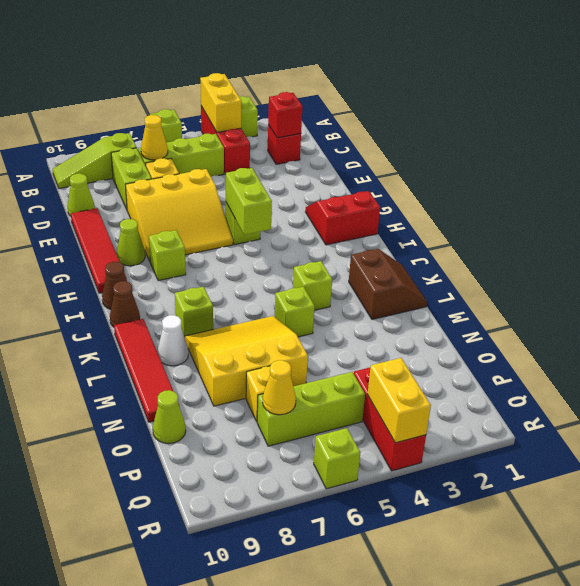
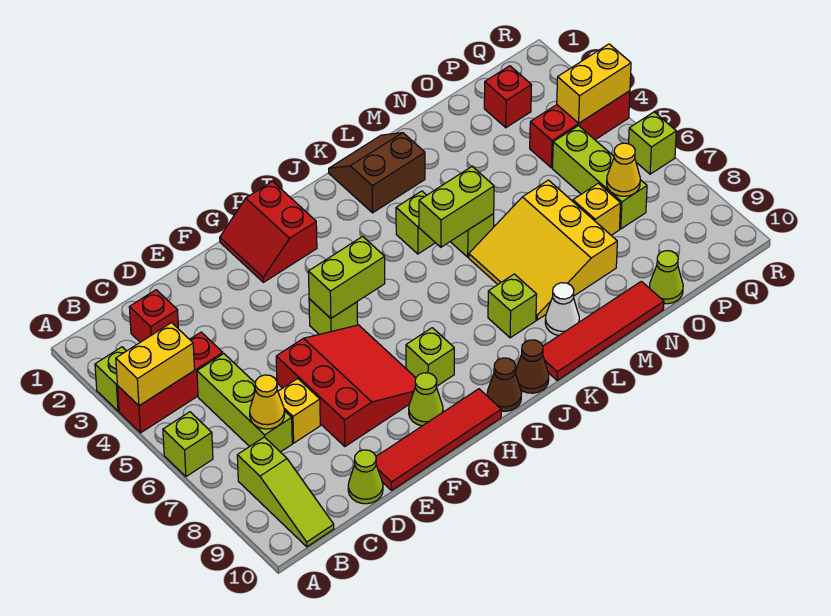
red 1x1 brick [268,92,303,138] -> red 1x1 brick moved to [484,66,532,128]
lime 1x2 brick [111,148,152,209] -> lime 1x2 brick moved to [419,167,494,247]
yellow 3x3 slope [125,169,233,261] -> red 3x3 slope [276,325,416,447]

